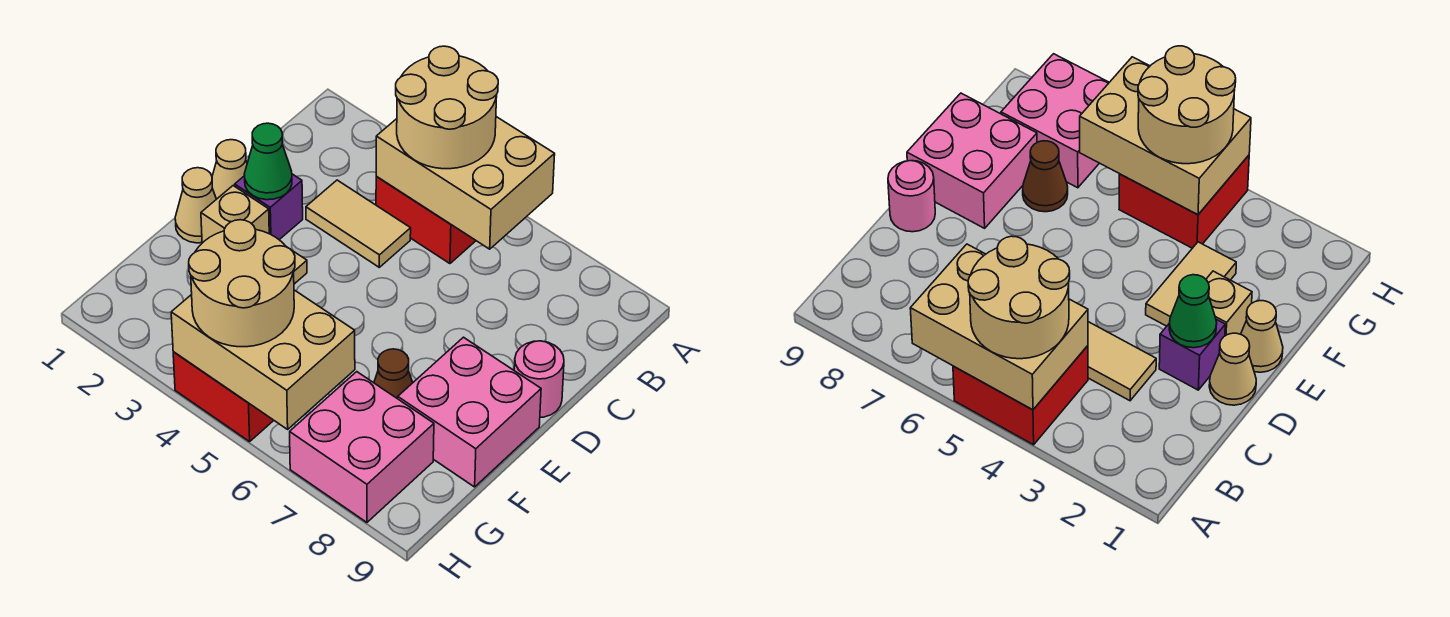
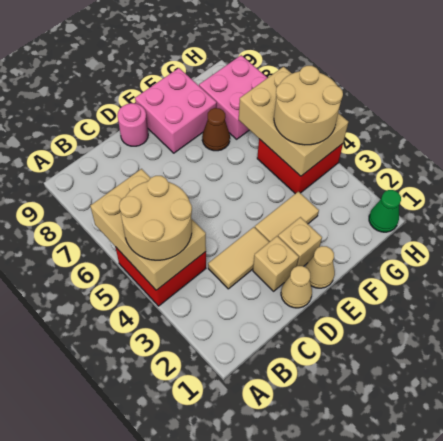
tan 1x2 tile [306,180,411,267] -> tan 1x2 tile turned to [208,227,269,289]
purple 1x1 brick [235,174,303,240] -> tan 1x1 brick [253,236,299,291]
green 1x1 cone [244,123,292,200] -> green 1x1 cone moved to [369,190,401,232]

